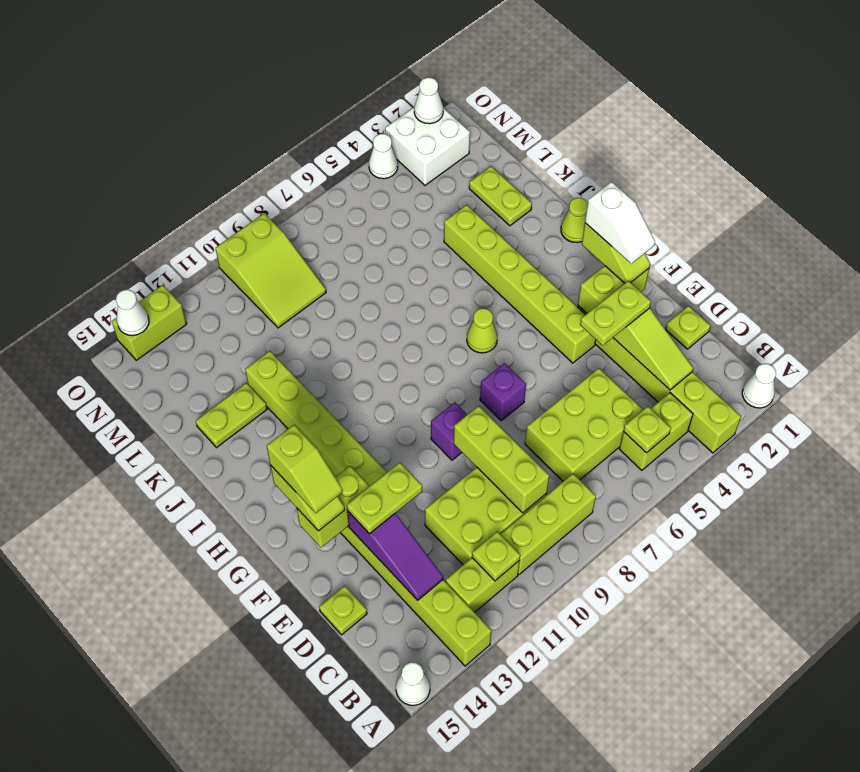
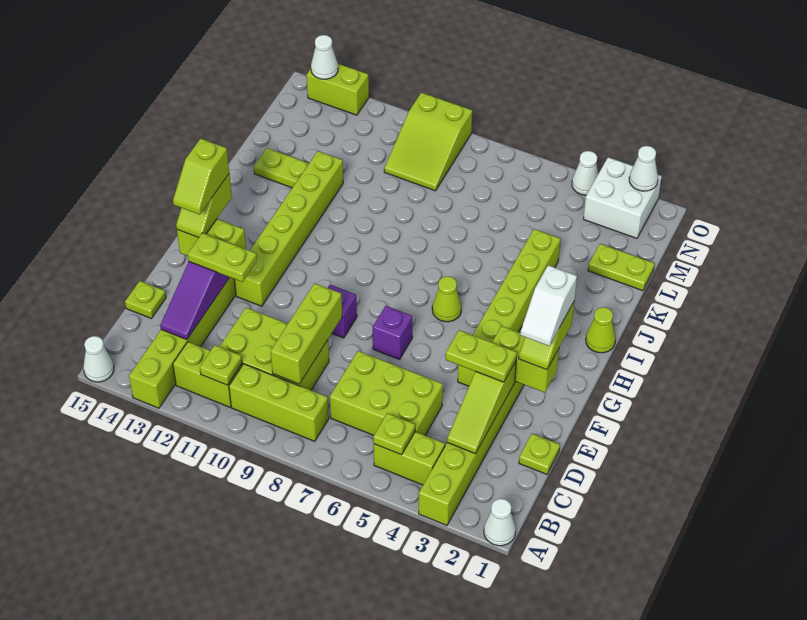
lime 1x2 plate [469,166,532,226] -> lime 1x2 plate turned to [588,244,655,291]

